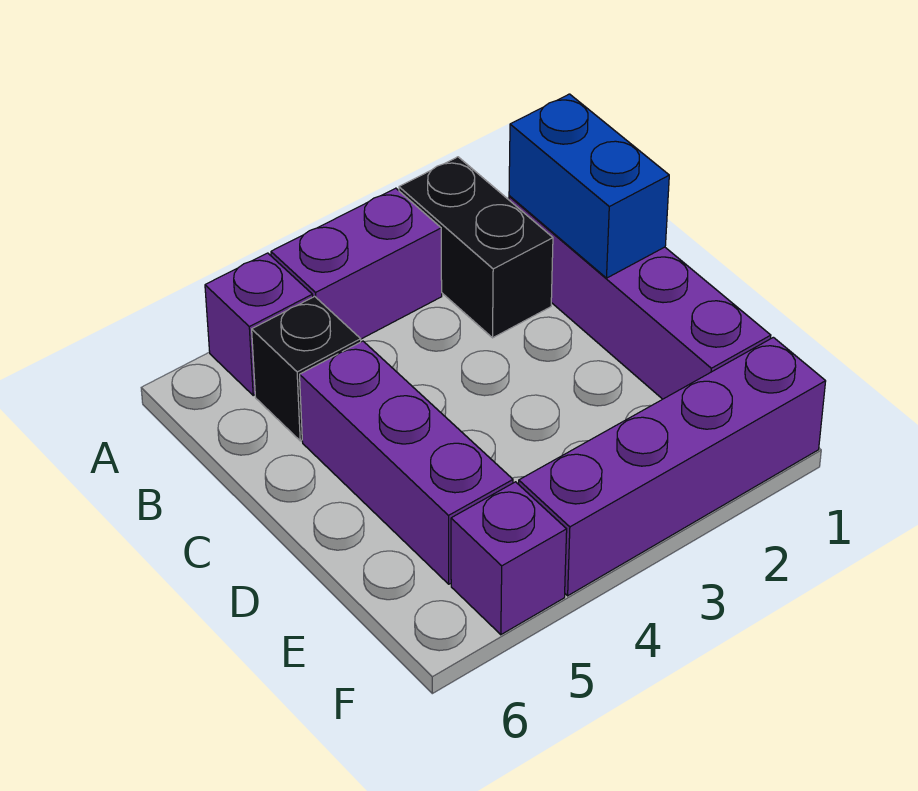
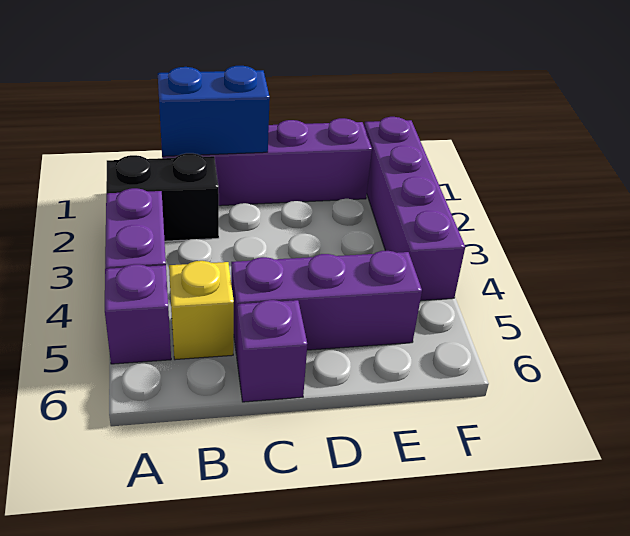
black 1x1 brick [252,296,361,441] -> yellow 1x1 brick [169,261,234,360]
purple 1x1 brick [451,482,567,635] -> purple 1x1 brick moved to [237,300,307,402]

